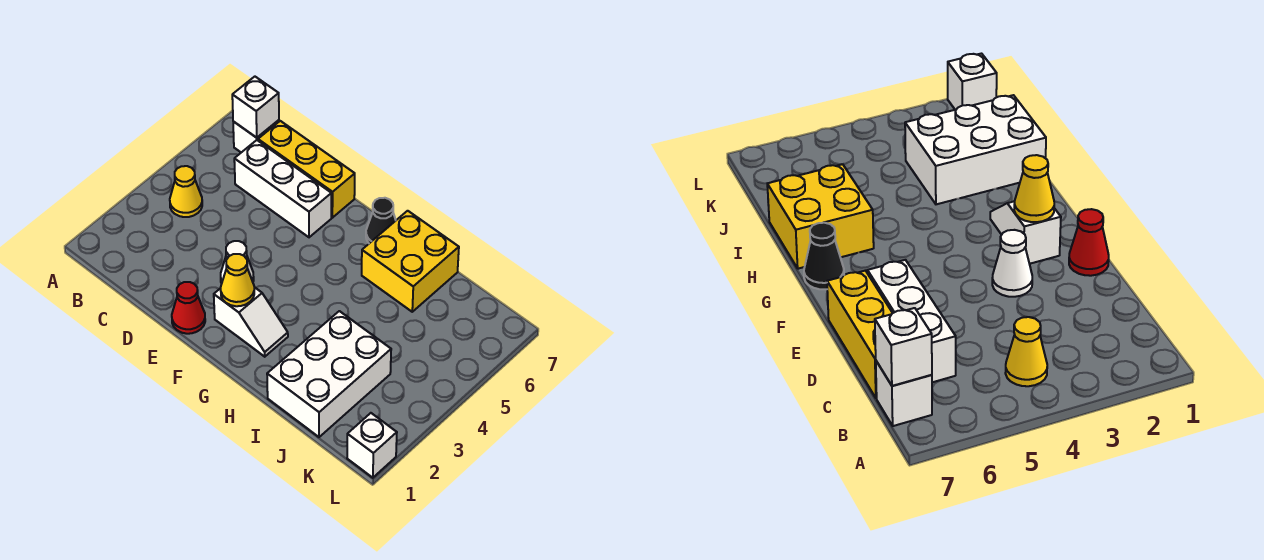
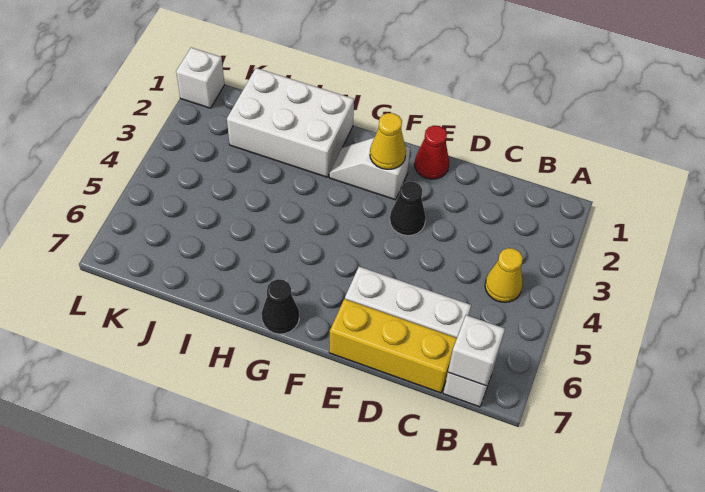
white 1x1 cone [221,241,254,283] -> black 1x1 cone [390,181,426,236]
yellow 2x2 brick [362,211,459,312] -> none
white 2x3 brick [267,311,391,437] -> white 2x3 brick turned to [227,68,354,177]

